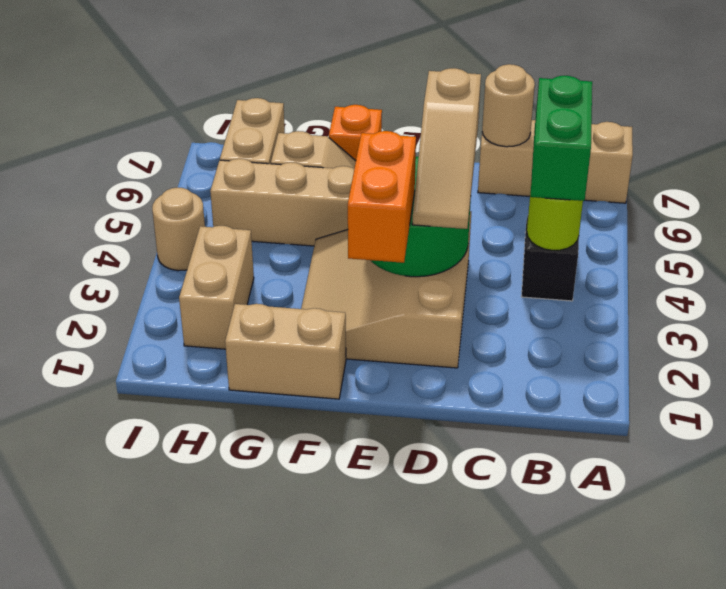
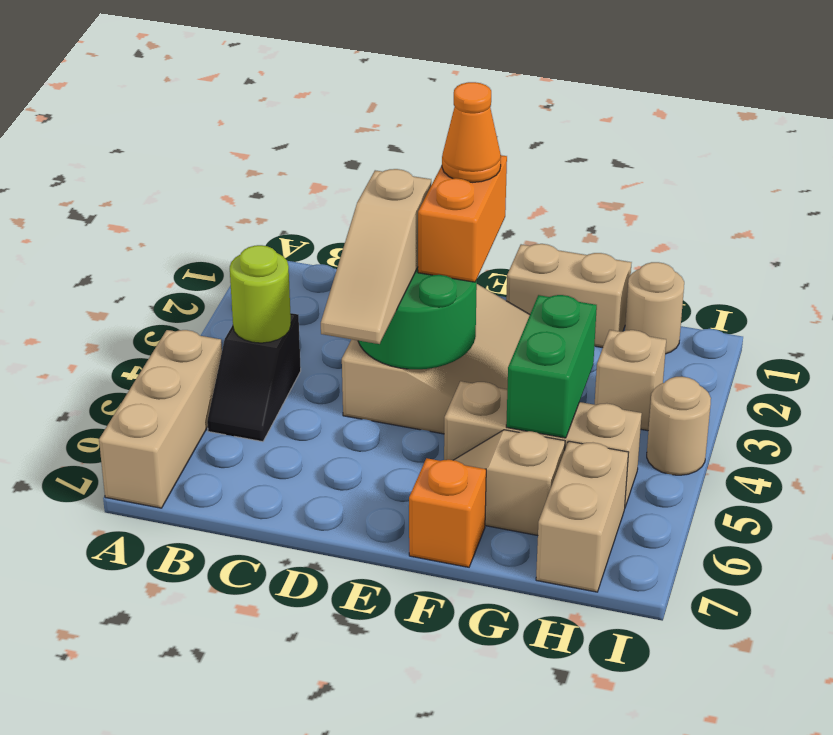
tan 1x3 brick [478,120,633,203] -> tan 1x3 brick turned to [99,330,222,508]
green 1x2 brick [531,76,592,201] -> green 1x2 brick moved to [506,295,597,438]
tan 1x1 round brick [482,64,535,147] -> tan 1x1 round brick moved to [625,262,684,354]
tan 1x3 slope [412,68,481,229] -> tan 1x3 slope turned to [321,169,431,344]
none -> orange 1x1 cone [442,82,501,182]
tan 1x2 brick [179,226,254,349] -> tan 1x1 brick [595,330,666,431]

